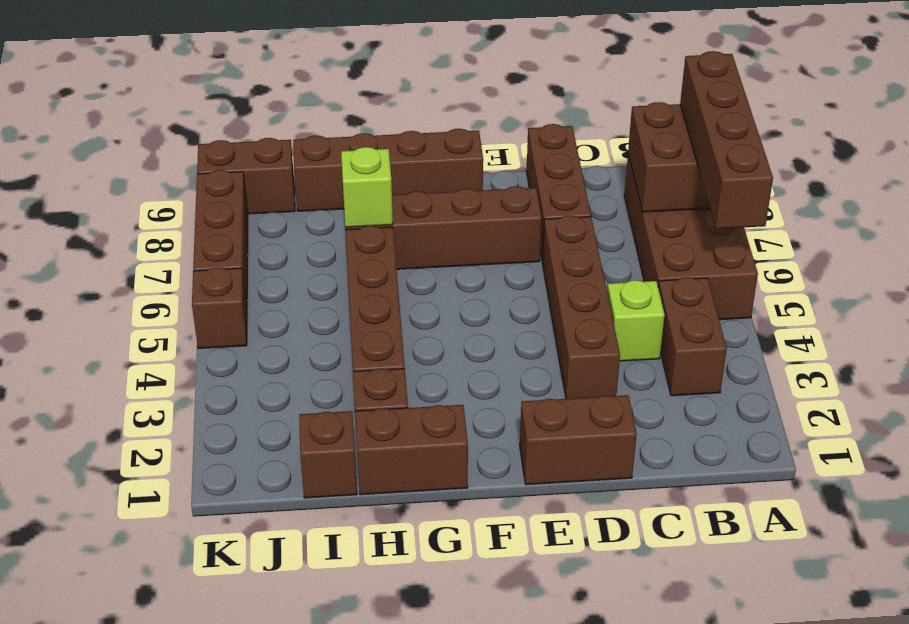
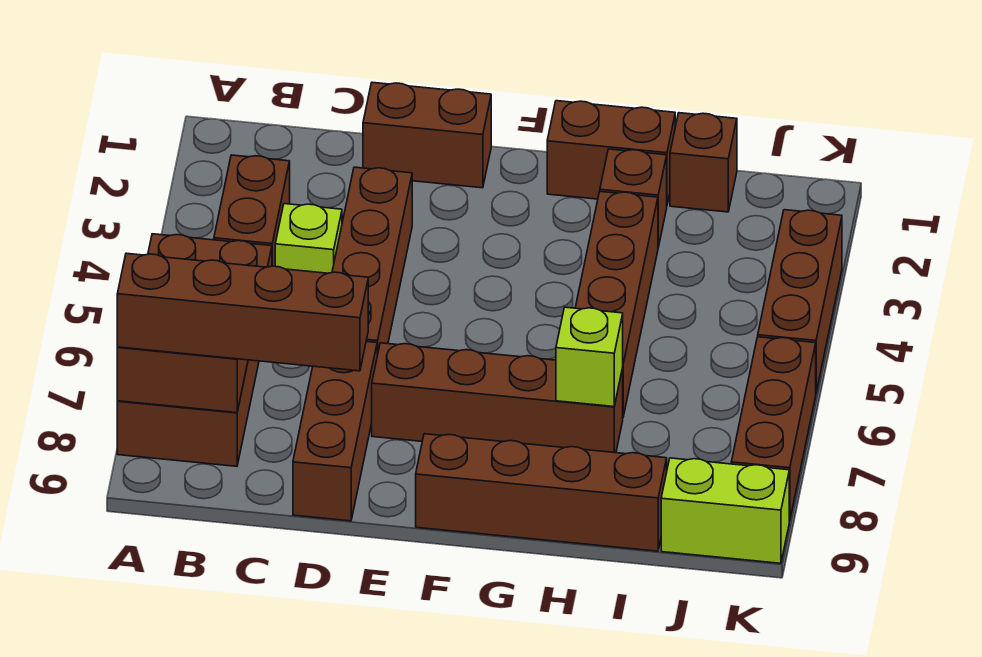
brown 1x4 brick [680,51,773,229] -> brown 1x4 brick turned to [117,253,368,371]
brown 1x2 brick [197,138,295,214] -> lime 1x2 brick [661,458,789,563]
brown 1x1 brick [192,268,247,349] -> brown 1x3 brick [758,210,842,392]

